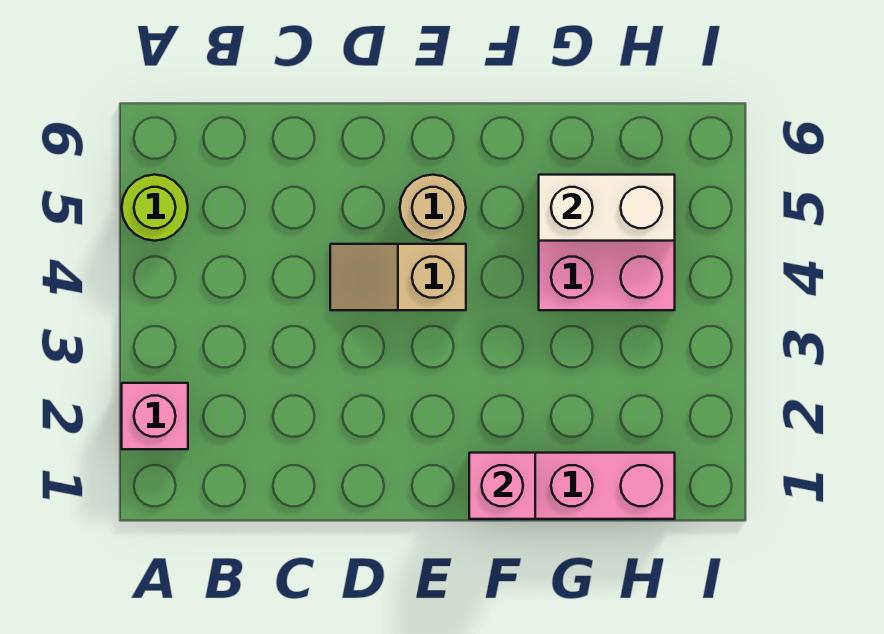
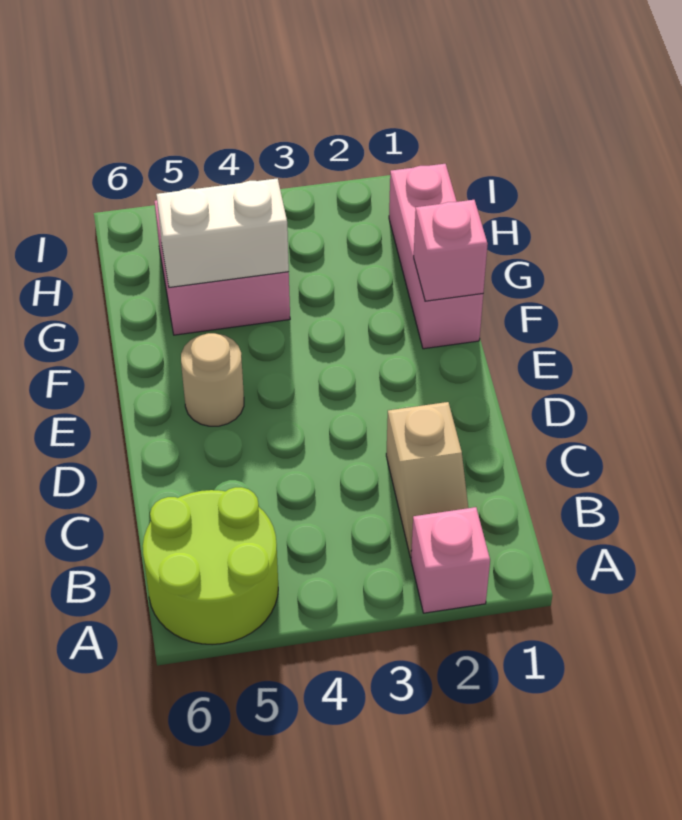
lime 1x1 round brick [122,175,188,241] -> lime 2x2 round brick [143,487,278,645]
tan 1x2 slope [330,244,466,310] -> tan 1x2 slope moved to [386,402,468,558]
white 1x2 brick [539,175,675,241] -> white 1x2 brick turned to [156,178,289,287]

